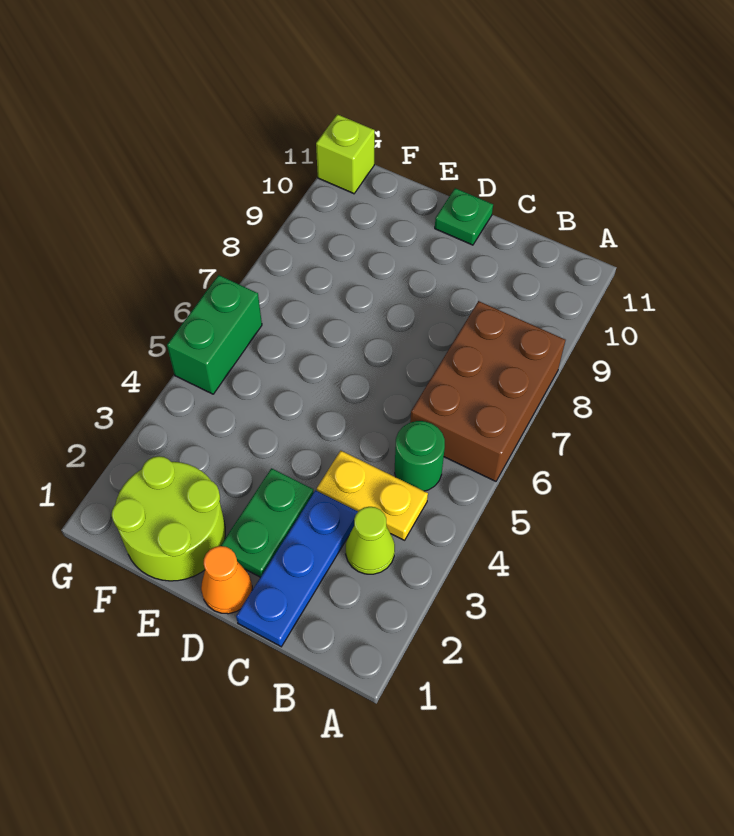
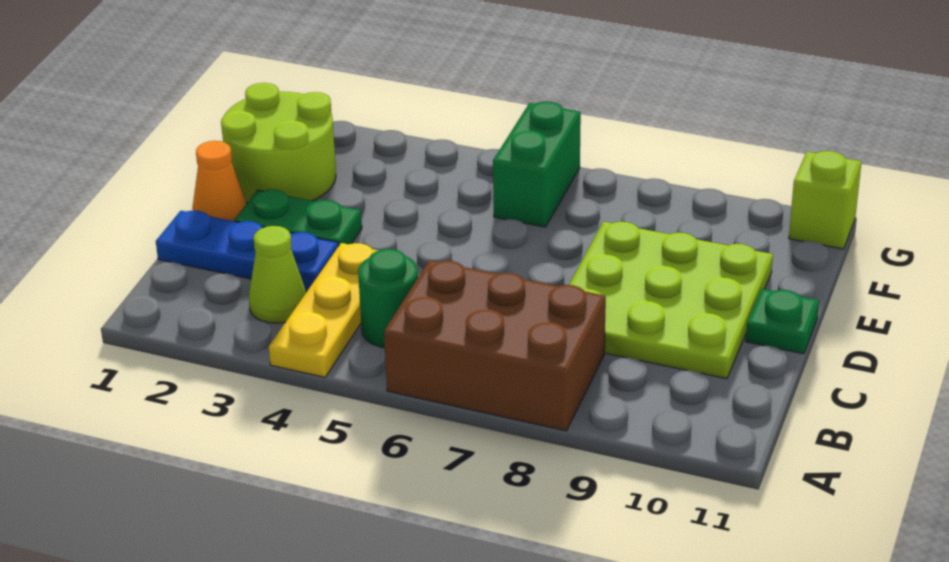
yellow 1x2 plate [317,451,428,540] -> yellow 1x3 plate [269,243,379,377]
none -> lime 3x3 plate [569,222,773,379]
green 1x2 brick [167,275,262,394] -> green 1x2 brick turned to [493,101,581,227]

